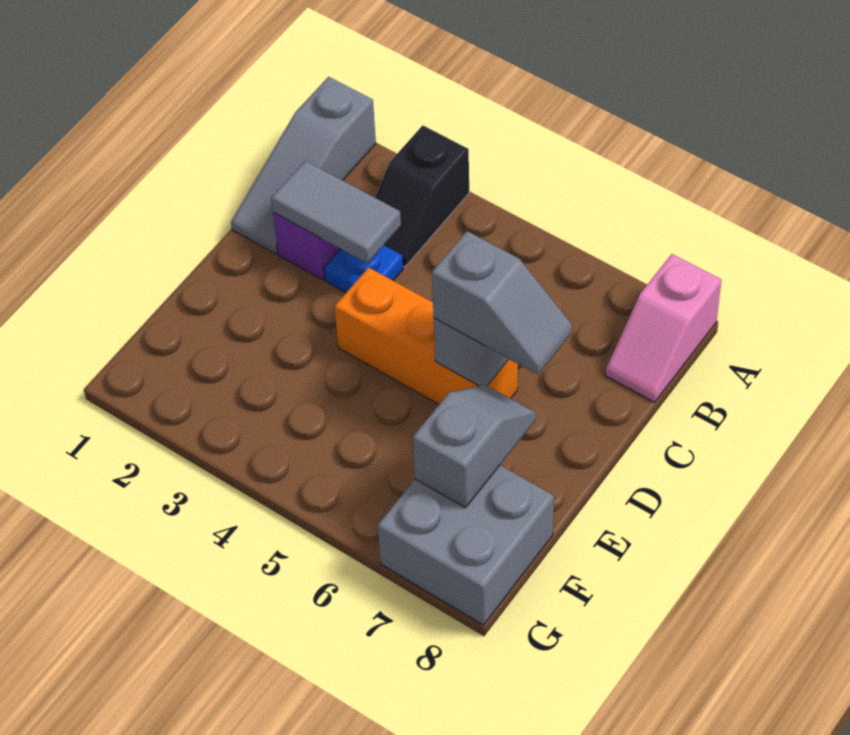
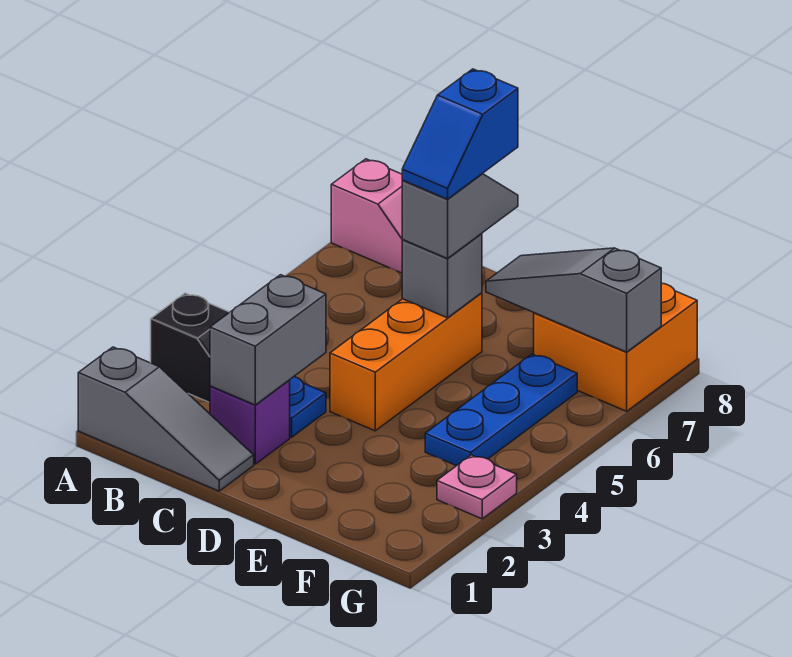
grey 1x2 tile [271,161,401,263] -> grey 1x2 brick [210,275,326,405]
none -> blue 1x2 slope [402,69,518,199]
grey 1x2 slope [413,385,536,508] -> grey 1x3 slope [486,248,661,352]
none -> blue 1x3 plate [425,354,577,466]
grey 2x2 brick [378,465,554,625] -> orange 2x2 brick [534,283,697,411]
none -> pink 1x1 plate [437,455,517,519]

